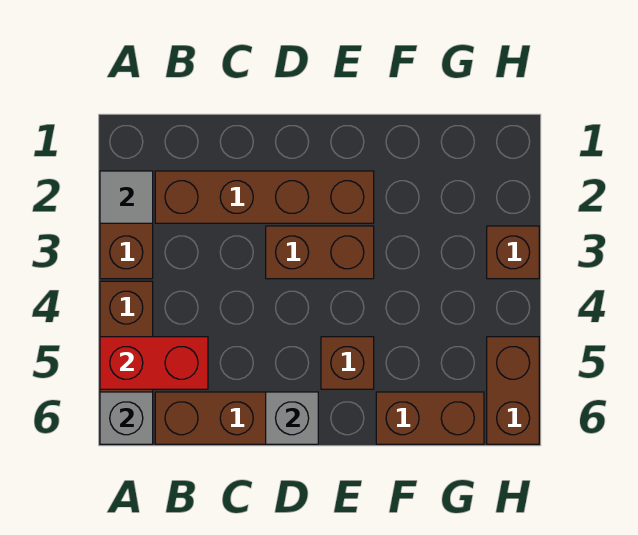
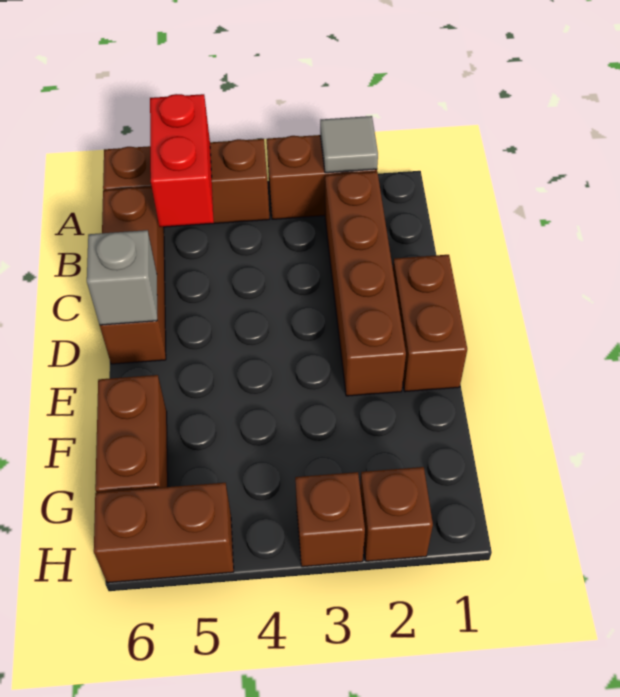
grey 1x1 brick [100,392,153,444] -> none
brown 1x2 brick [266,226,374,279] -> brown 1x2 brick moved to [393,255,467,392]
brown 1x1 brick [321,337,374,389] -> brown 1x1 brick moved to [360,467,433,561]

